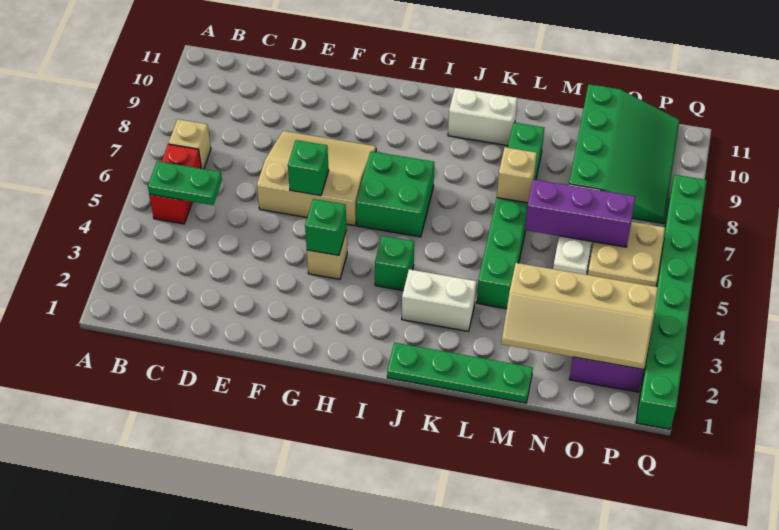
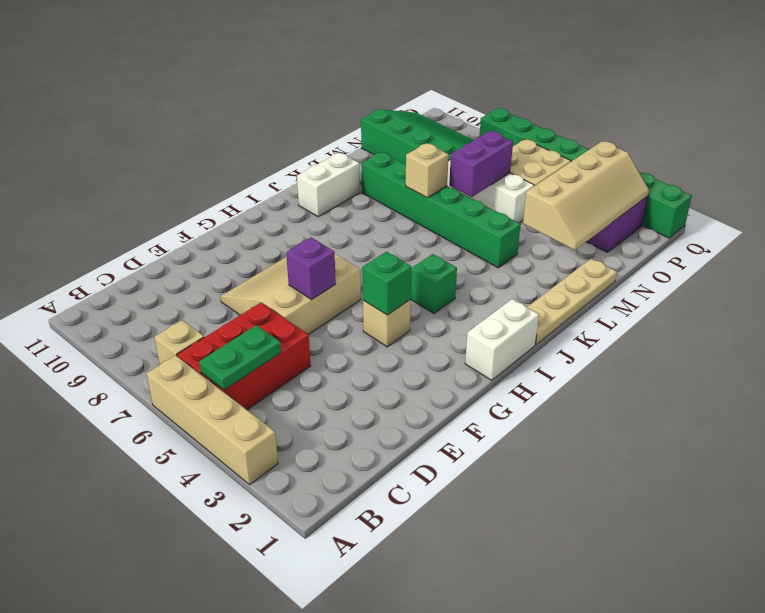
none -> tan 1x4 brick [147,355,278,485]
red 1x2 brick [149,144,201,224] -> red 2x3 brick [177,303,311,410]
green 1x1 brick [288,140,329,196] -> purple 1x1 brick [286,237,336,300]
green 2x2 brick [356,151,434,237] -> none
green 1x4 plate [387,343,533,403] -> tan 1x4 plate [527,258,617,345]
white 1x2 brick [402,269,476,331] -> white 1x2 brick moved to [465,299,539,380]
purple 1x3 brick [525,179,635,247] -> purple 1x2 brick [449,131,513,197]

